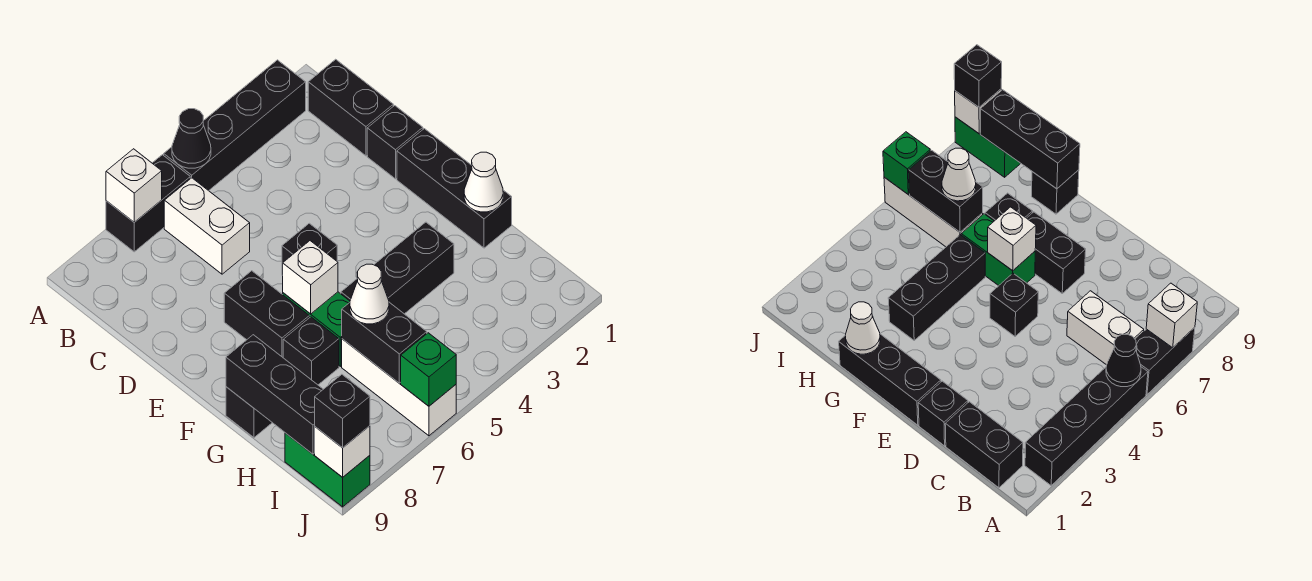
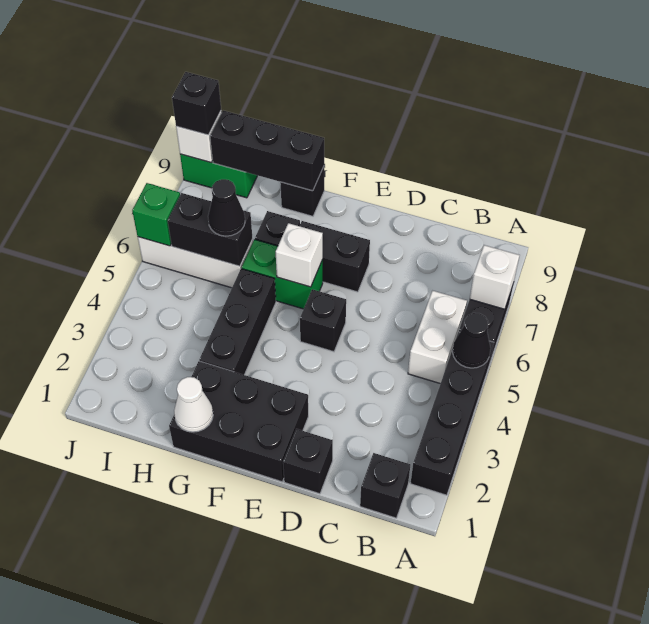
black 1x2 brick [308,59,393,156] -> black 1x1 brick [360,453,410,518]
white 1x2 brick [164,178,250,274] -> white 1x2 brick turned to [408,291,467,384]
black 1x3 brick [397,129,512,248] -> black 2x3 brick [169,361,308,482]
white 1x1 cone [350,264,389,324] -> black 1x1 cone [208,179,245,236]

